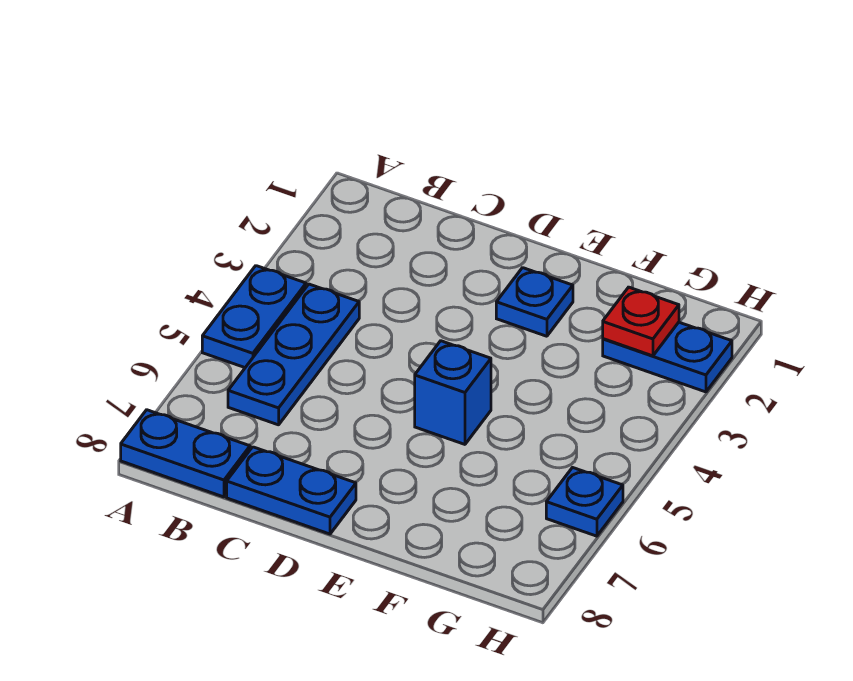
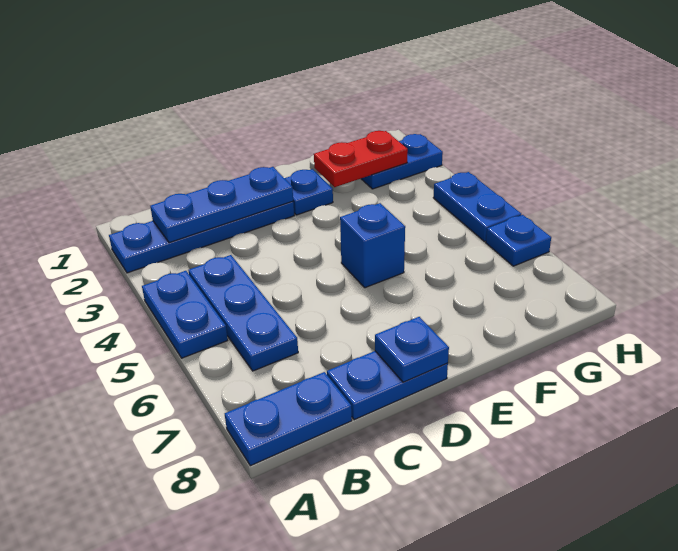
none -> blue 1x4 plate [109,201,294,273]
none -> blue 1x3 plate [150,167,293,243]
none -> blue 1x1 plate [375,317,449,382]
red 1x1 plate [603,287,679,356] -> red 1x2 plate [314,131,408,187]
none -> blue 1x2 plate [433,172,521,242]

